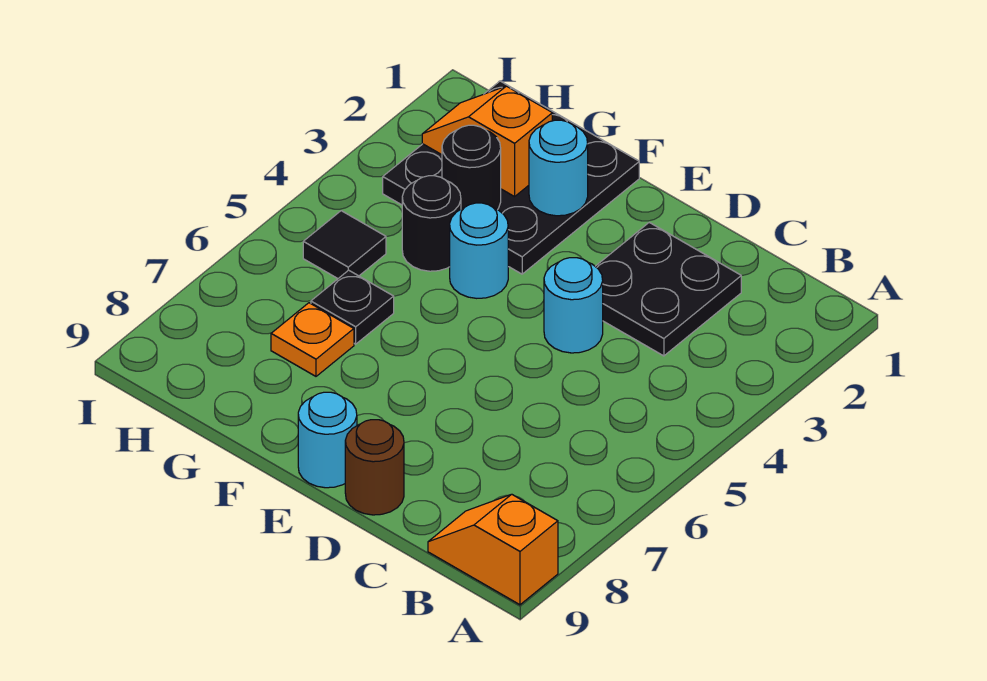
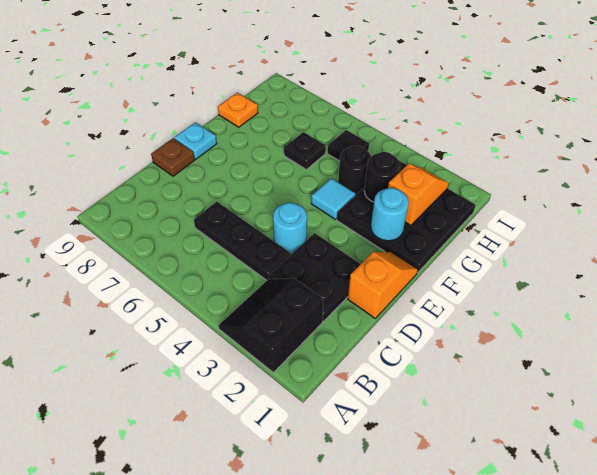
none -> black 2x2 slope [219,278,324,372]
orange 1x2 slope [428,494,558,605] -> orange 1x2 slope moved to [348,252,418,318]
none -> black 1x3 plate [194,202,291,280]
brown 1x1 round brick [345,420,404,515] -> brown 1x1 plate [151,138,195,176]
cyan 1x1 round brick [298,392,357,488] -> cyan 1x1 plate [174,122,217,159]
cyan 1x1 round brick [450,203,508,298] -> cyan 1x1 tile [311,178,356,219]
orange 1x1 plate [271,303,354,376] -> orange 1x1 plate moved to [218,92,258,127]

